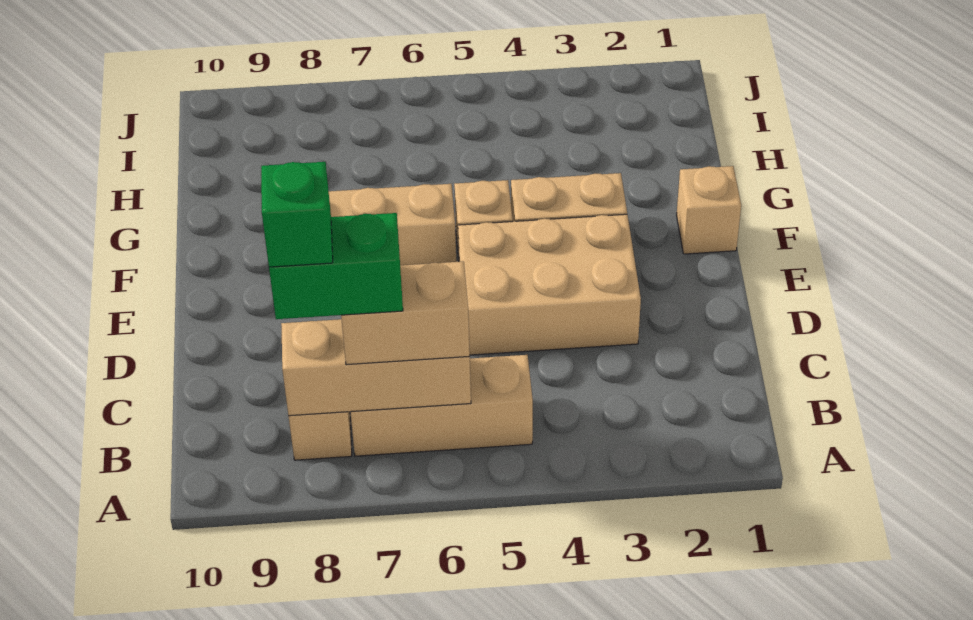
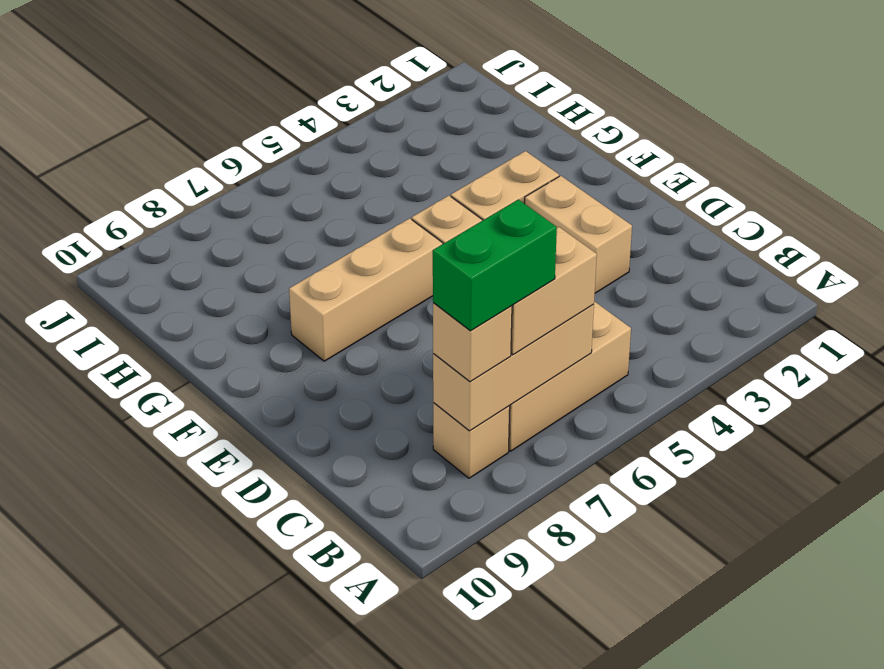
green 1x1 brick [261,162,333,267] -> none
tan 2x3 brick [458,214,641,355] -> tan 1x2 brick [525,176,632,293]
tan 1x1 brick [677,166,741,254] -> tan 1x1 brick moved to [433,303,512,382]

